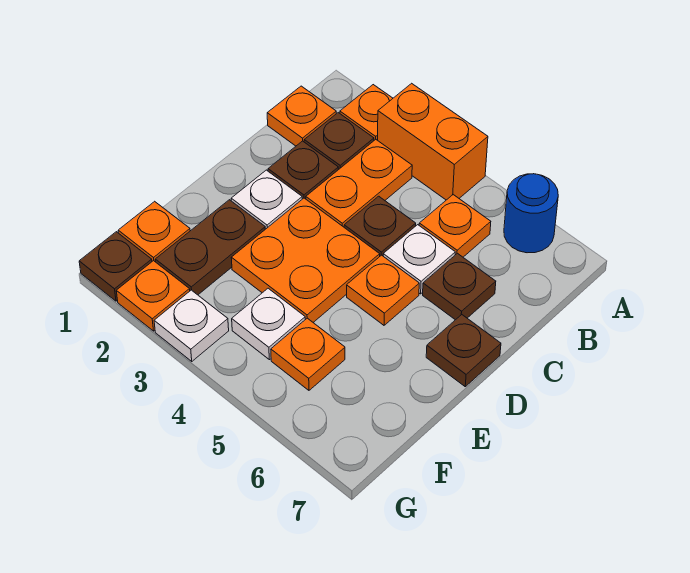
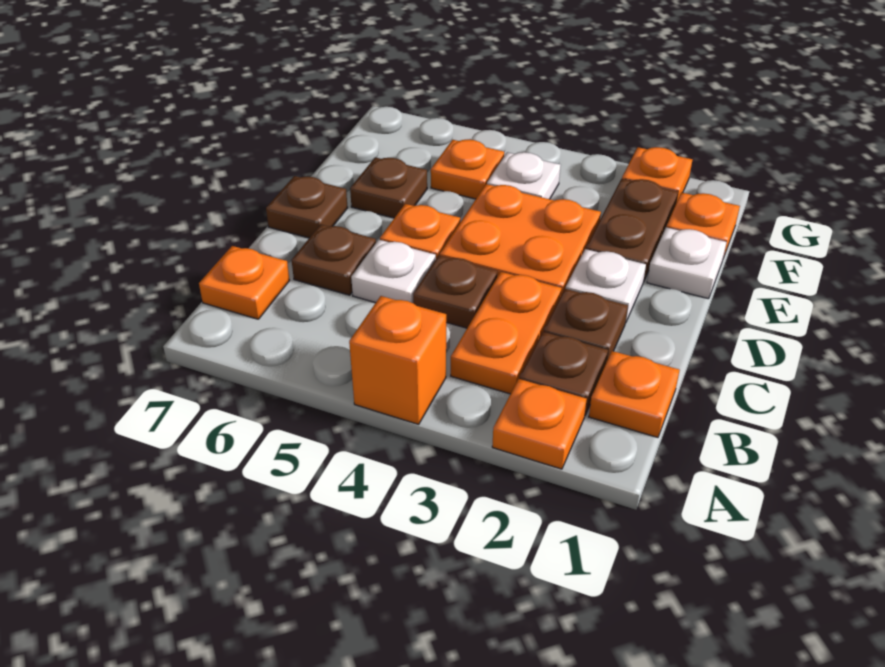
orange 1x2 brick [378,83,488,200] -> orange 1x1 brick [349,296,446,424]
blue 1x1 round brick [504,174,558,253] -> none
orange 1x1 plate [419,195,491,257] -> orange 1x1 plate moved to [199,246,290,319]
brown 1x1 plate [79,232,152,301] -> brown 1x1 plate moved to [350,157,427,218]
white 1x1 plate [154,290,229,361] -> white 1x1 plate moved to [647,227,727,299]

